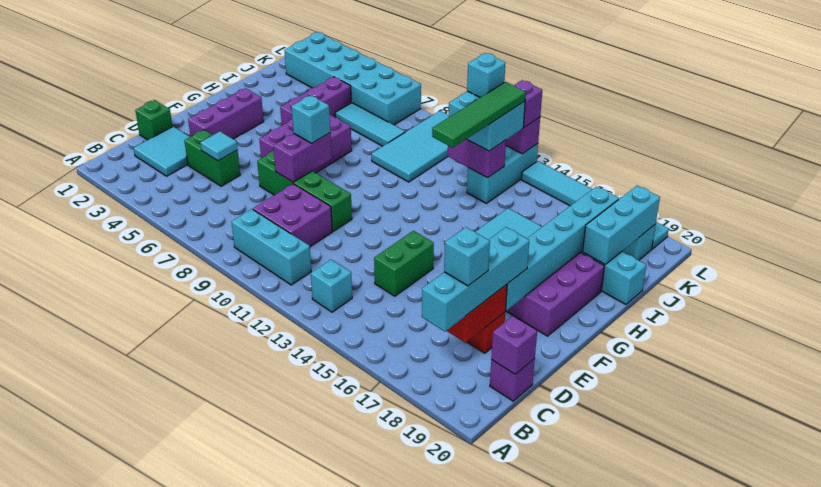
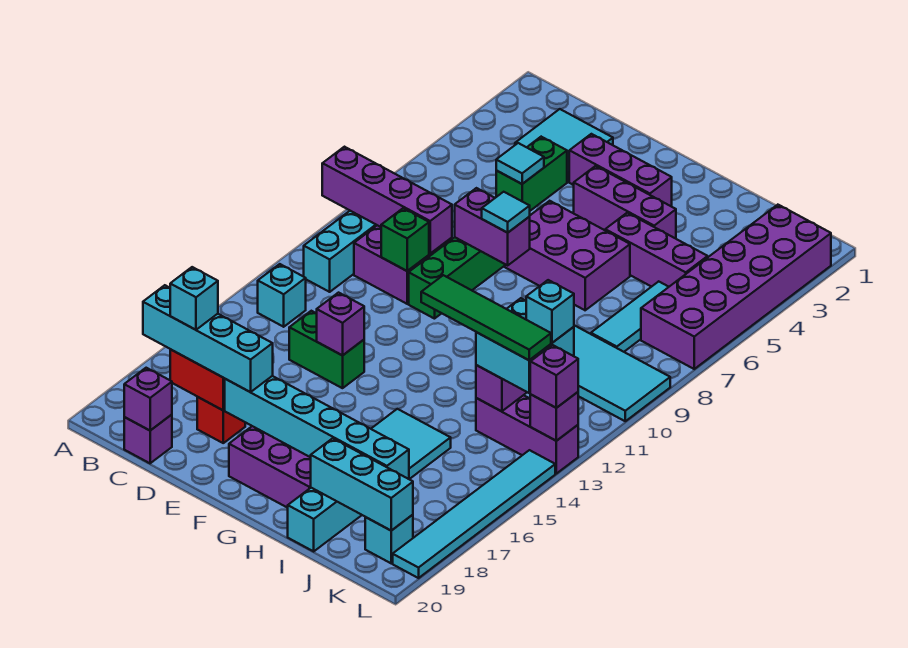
none -> purple 1x4 brick [322,147,452,254]
green 1x1 brick [135,100,172,140] -> green 1x1 brick moved to [381,208,429,271]
none -> purple 1x1 brick [316,293,364,355]
none -> purple 1x3 brick [574,166,676,239]
cyan 1x1 brick [292,95,330,143] -> cyan 1x1 tile [482,192,530,233]
cyan 1x3 brick [467,144,538,203] -> purple 1x3 brick [476,395,578,474]
cyan 2x6 brick [284,32,421,125] -> purple 2x6 brick [641,205,831,369]

